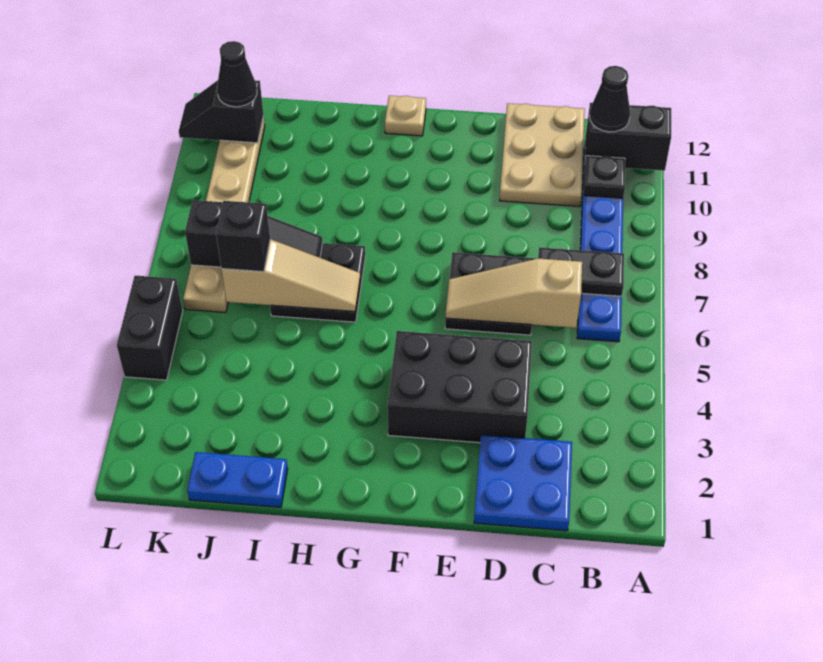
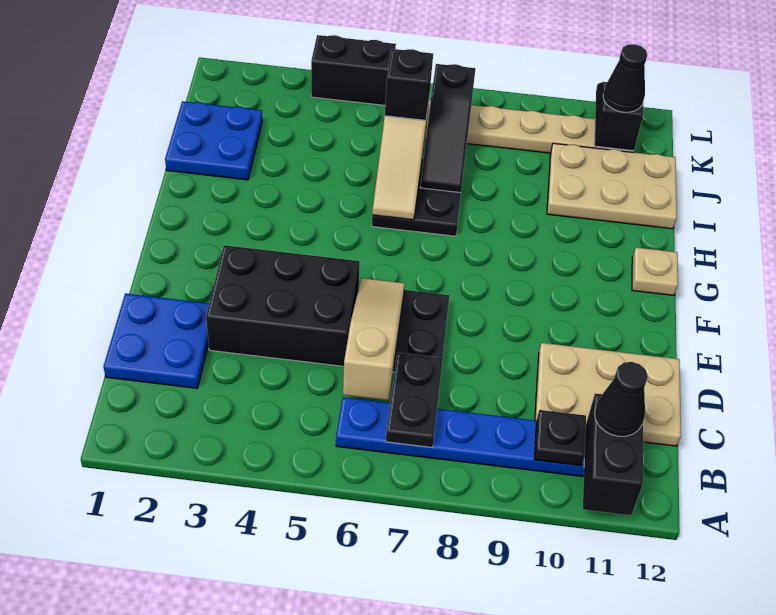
black 2x3 brick [388,331,532,443] -> black 2x3 brick turned to [206,245,360,366]
blue 1x2 plate [187,452,288,507] -> blue 2x2 plate [165,101,262,180]
none -> tan 2x3 plate [547,143,677,229]

